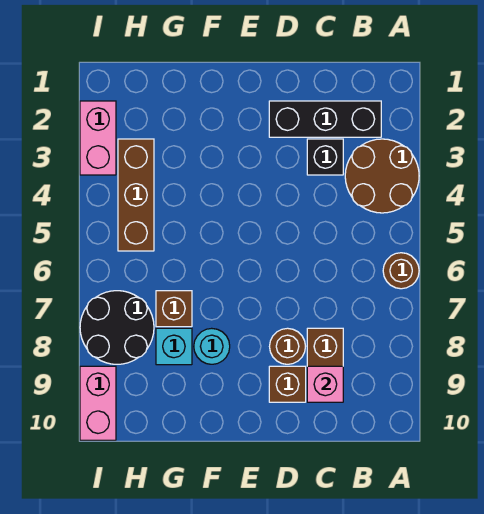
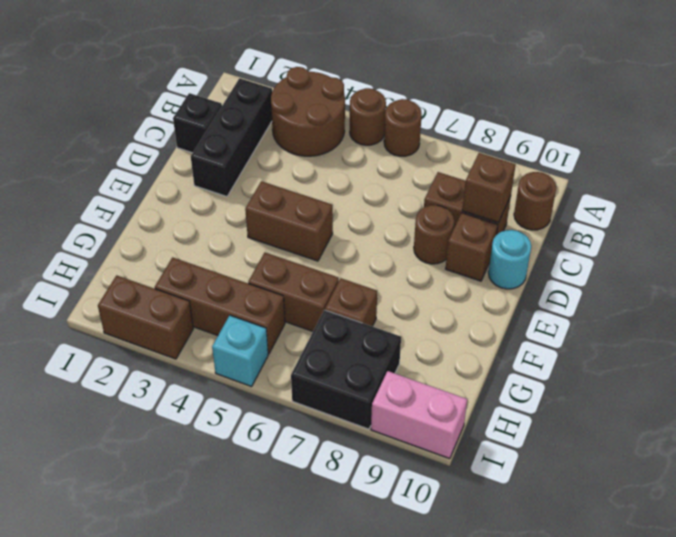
none -> brown 1x1 round brick [350,88,386,145]
none -> brown 1x1 round brick [514,172,556,230]
black 1x1 brick [307,139,343,175] -> black 1x1 brick moved to [173,93,222,153]
pink 1x1 brick [307,366,343,402] -> brown 1x1 brick [462,153,516,223]
none -> brown 1x2 brick [245,181,333,261]
cyan 1x1 round brick [194,328,230,364] -> cyan 1x1 round brick moved to [488,230,531,289]
none -> brown 1x2 brick [248,253,339,331]
cyan 1x1 brick [156,328,192,365] -> cyan 1x1 brick moved to [212,315,268,387]
black 2x2 round brick [80,291,154,364] -> black 2x2 brick [291,310,401,429]
pink 1x2 brick [80,101,116,175] -> brown 1x2 brick [98,275,193,359]

